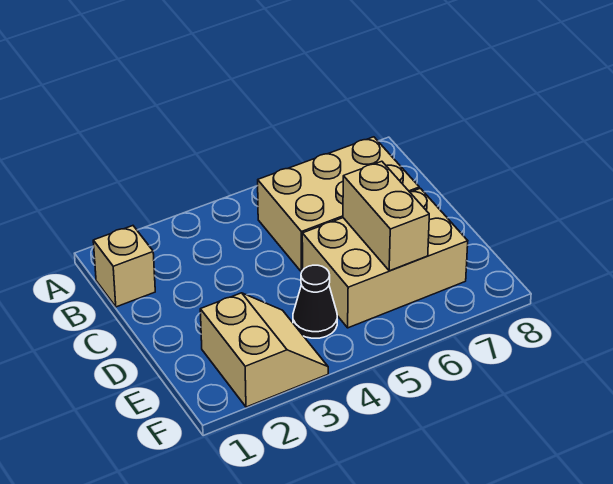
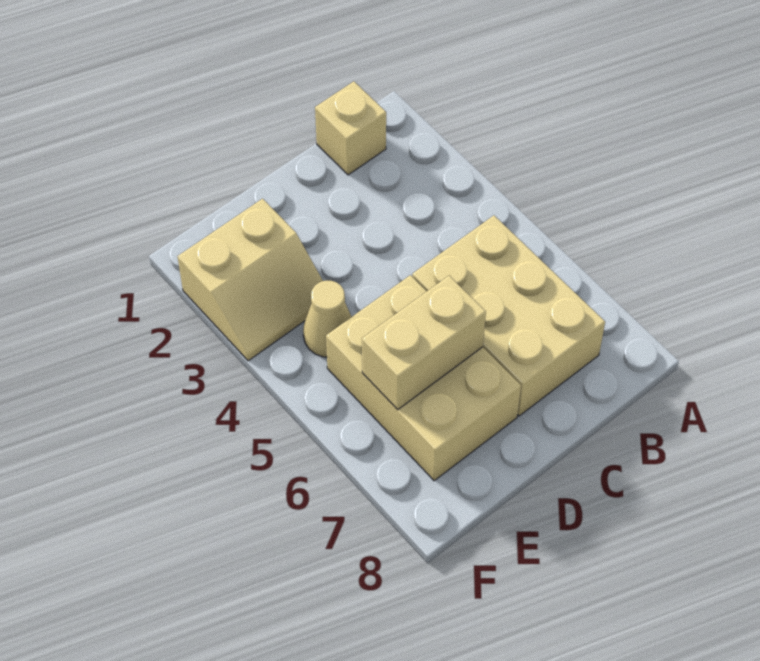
black 1x1 cone [293,265,337,338] -> tan 1x1 cone [303,281,352,357]

